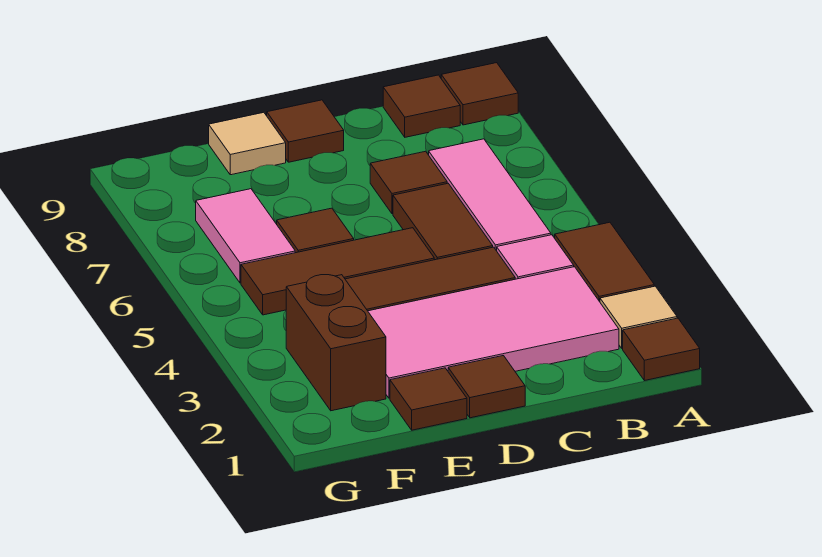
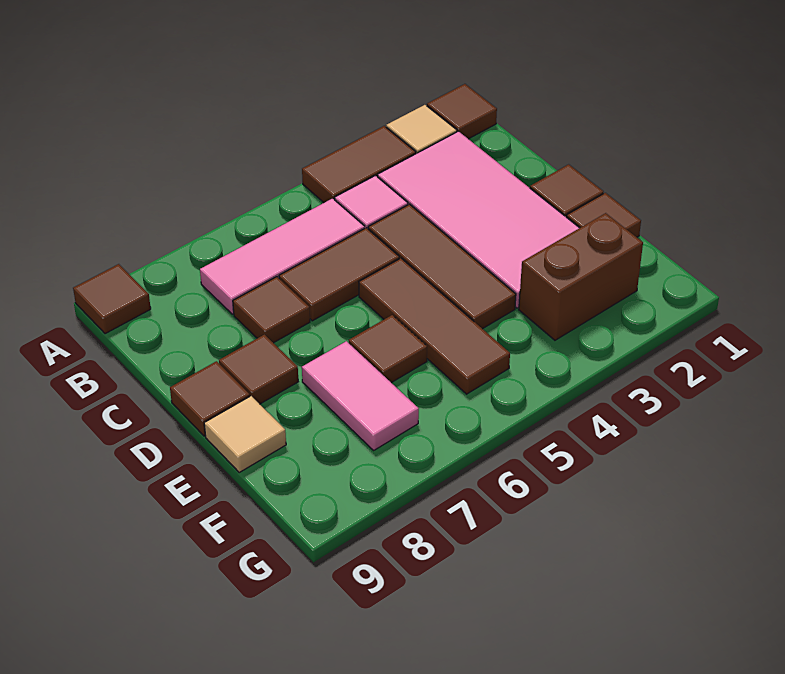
brown 1x1 tile [383,75,460,137] -> brown 1x1 tile moved to [219,335,298,404]
pink 1x2 tile [196,189,295,283] -> pink 1x2 tile turned to [302,341,419,450]

